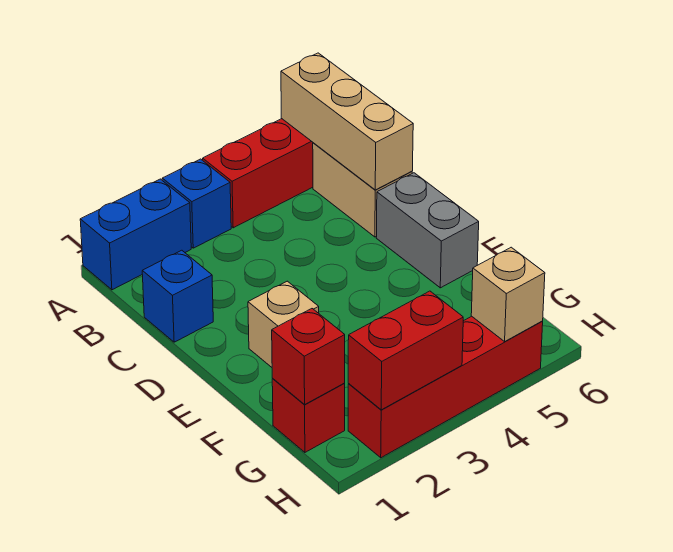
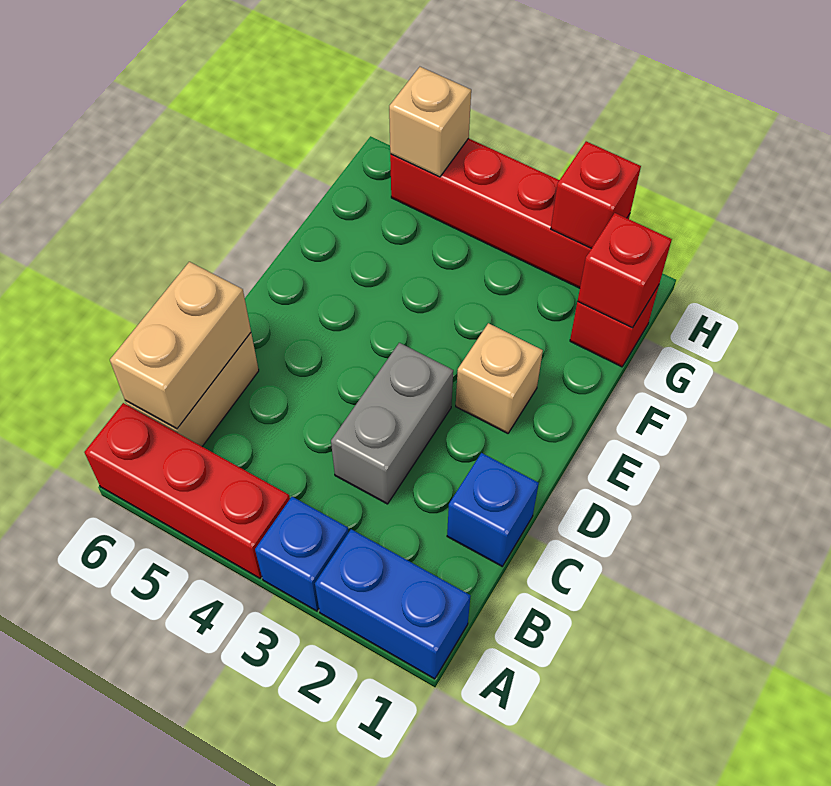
tan 1x3 brick [281,53,413,190] -> tan 1x2 brick [110,262,251,429]
grey 1x2 brick [376,173,479,288] -> grey 1x2 brick moved to [331,343,453,504]
red 1x2 brick [348,291,463,410] -> red 1x1 brick [551,141,641,248]

